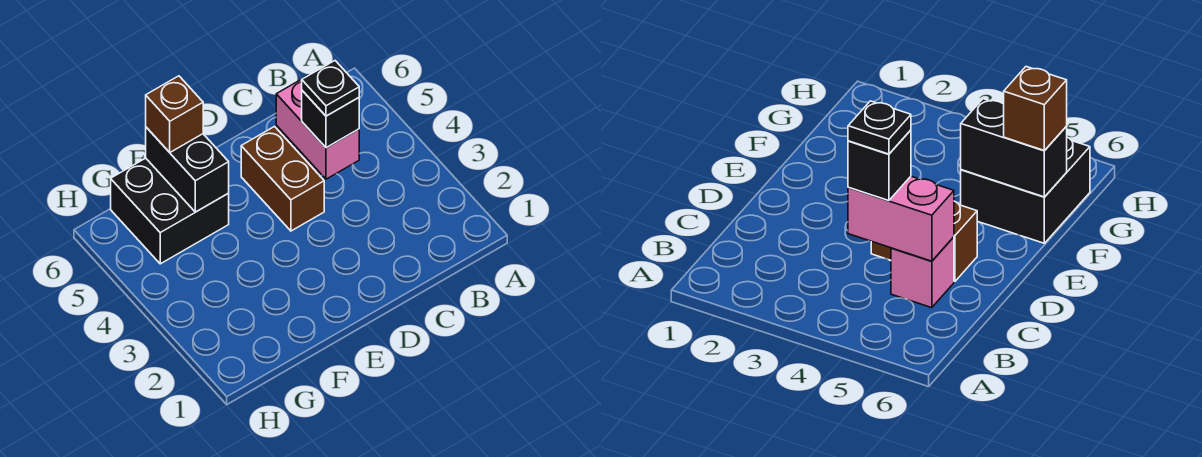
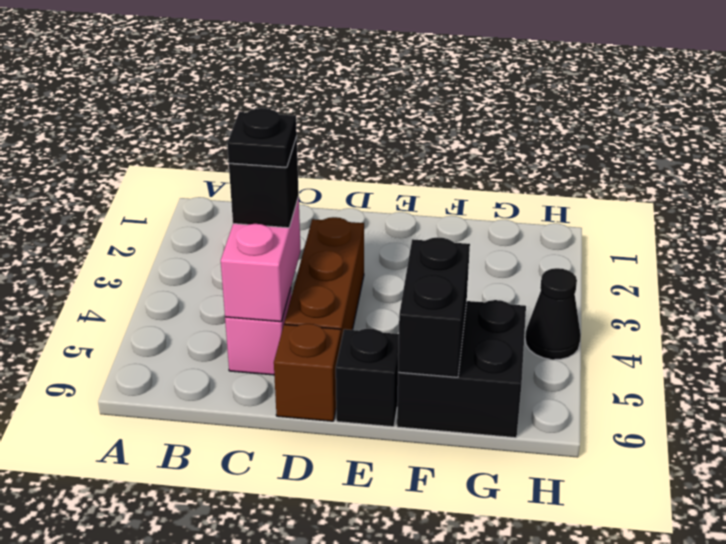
brown 1x2 brick [241,127,324,231] -> brown 1x3 brick [284,217,364,340]
none -> black 1x1 brick [336,329,399,427]
brown 1x1 brick [146,76,203,152] -> brown 1x1 brick moved to [274,324,341,421]
none -> black 1x1 cone [525,268,581,360]

